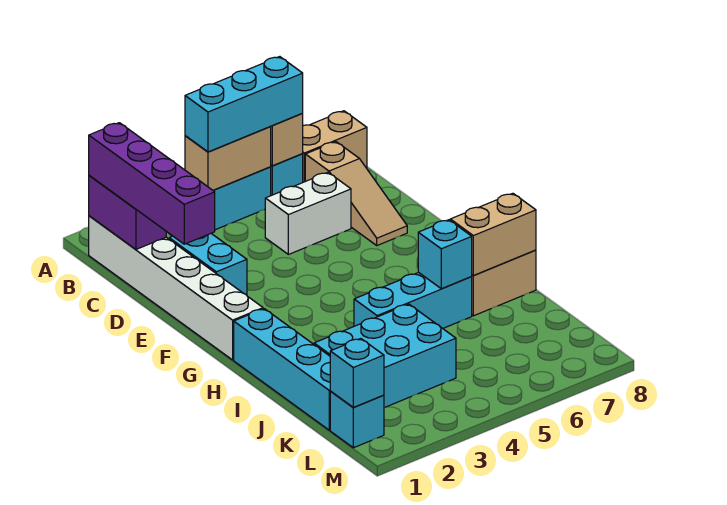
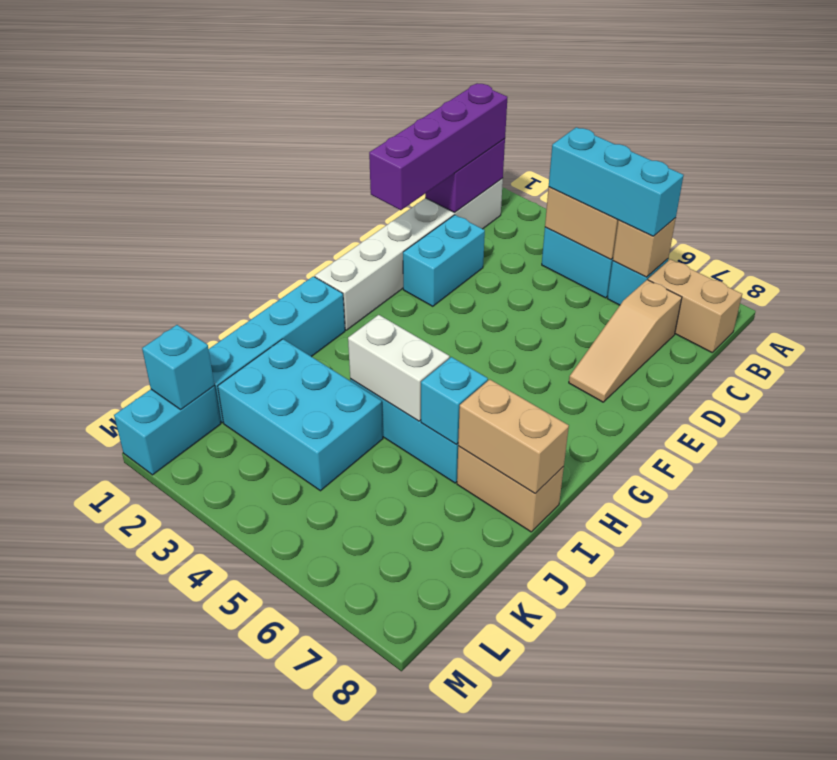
white 1x2 brick [265,172,351,254] -> white 1x2 brick moved to [348,315,450,421]
cyan 1x1 brick [330,392,384,448] -> cyan 1x2 brick [114,386,221,475]

